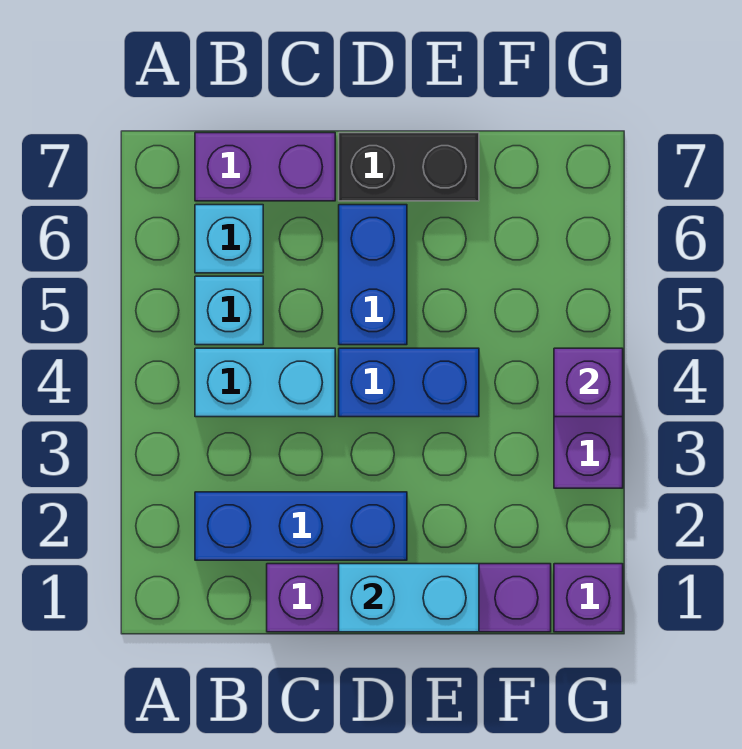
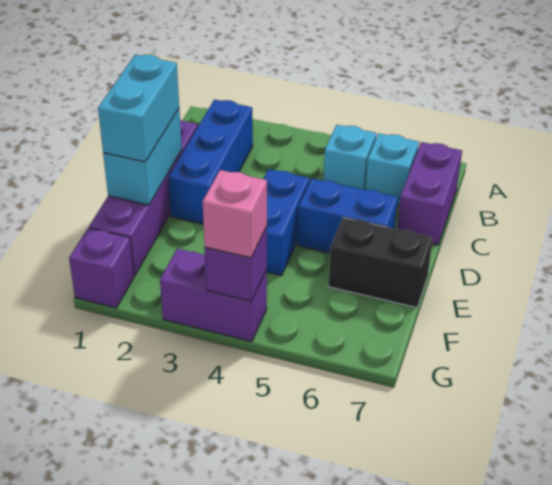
cyan 1x2 brick [195,348,335,417] -> cyan 1x2 brick moved to [98,54,179,162]
black 1x2 brick [339,133,479,201] -> black 1x2 brick turned to [328,217,433,308]
none -> pink 1x1 brick [203,170,267,258]

